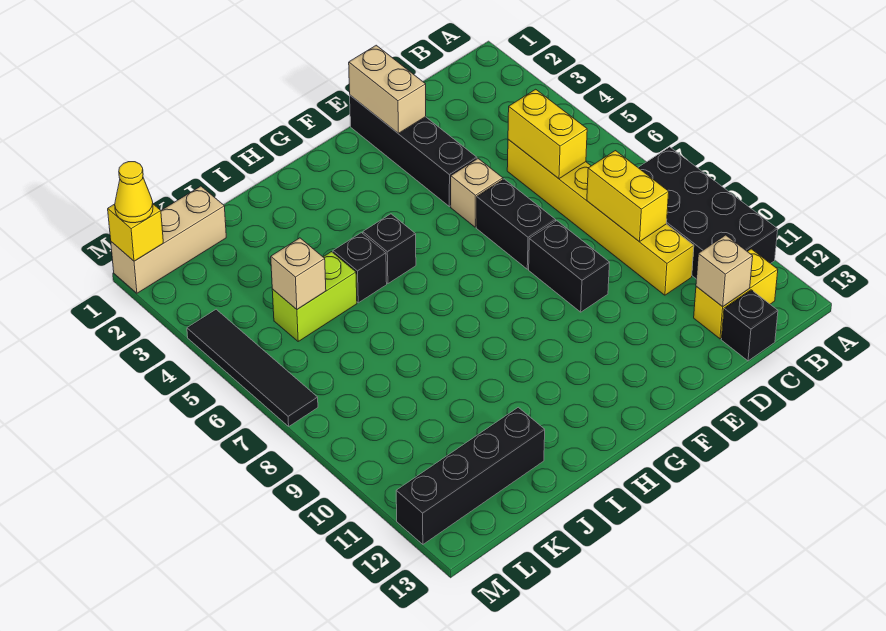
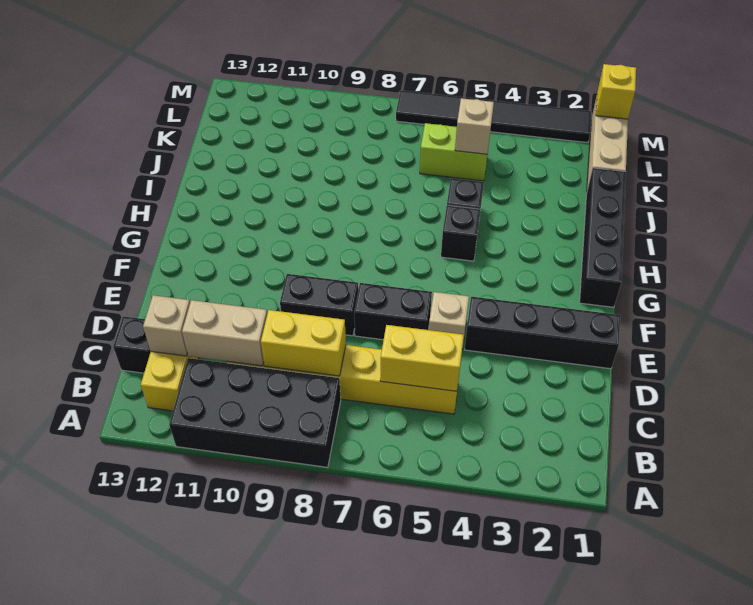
tan 1x2 brick [349,45,426,133] -> tan 1x2 brick moved to [182,300,267,366]
lime 1x2 brick [272,252,357,341] -> lime 1x2 brick turned to [420,123,488,181]
black 1x4 brick [396,407,545,544] -> black 1x4 brick moved to [580,168,626,307]
yellow 1x1 cone [115,162,153,223] -> none
black 1x4 tile [187,309,318,426] -> black 1x6 tile [396,91,592,143]

